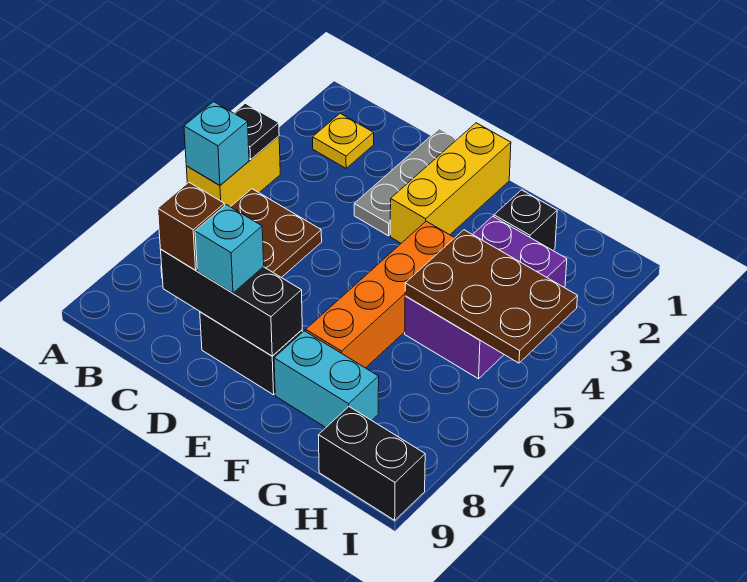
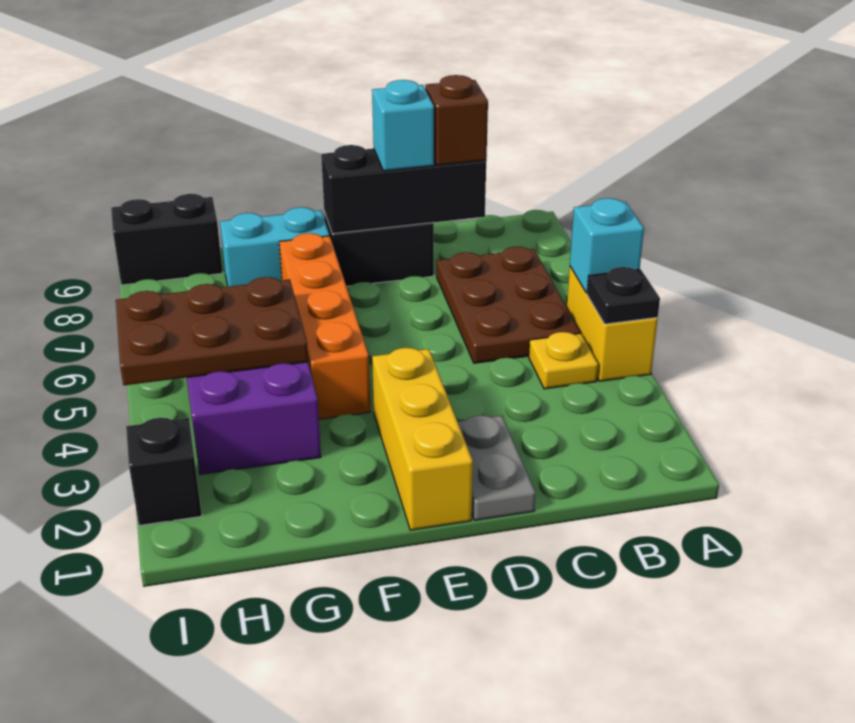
yellow 1x1 plate [313,113,374,168] -> yellow 1x1 plate moved to [529,332,598,389]
grey 1x3 plate [354,129,457,236] -> grey 1x2 plate [458,415,536,520]
black 1x1 brick [494,190,557,250] -> black 1x1 brick moved to [126,418,202,526]

